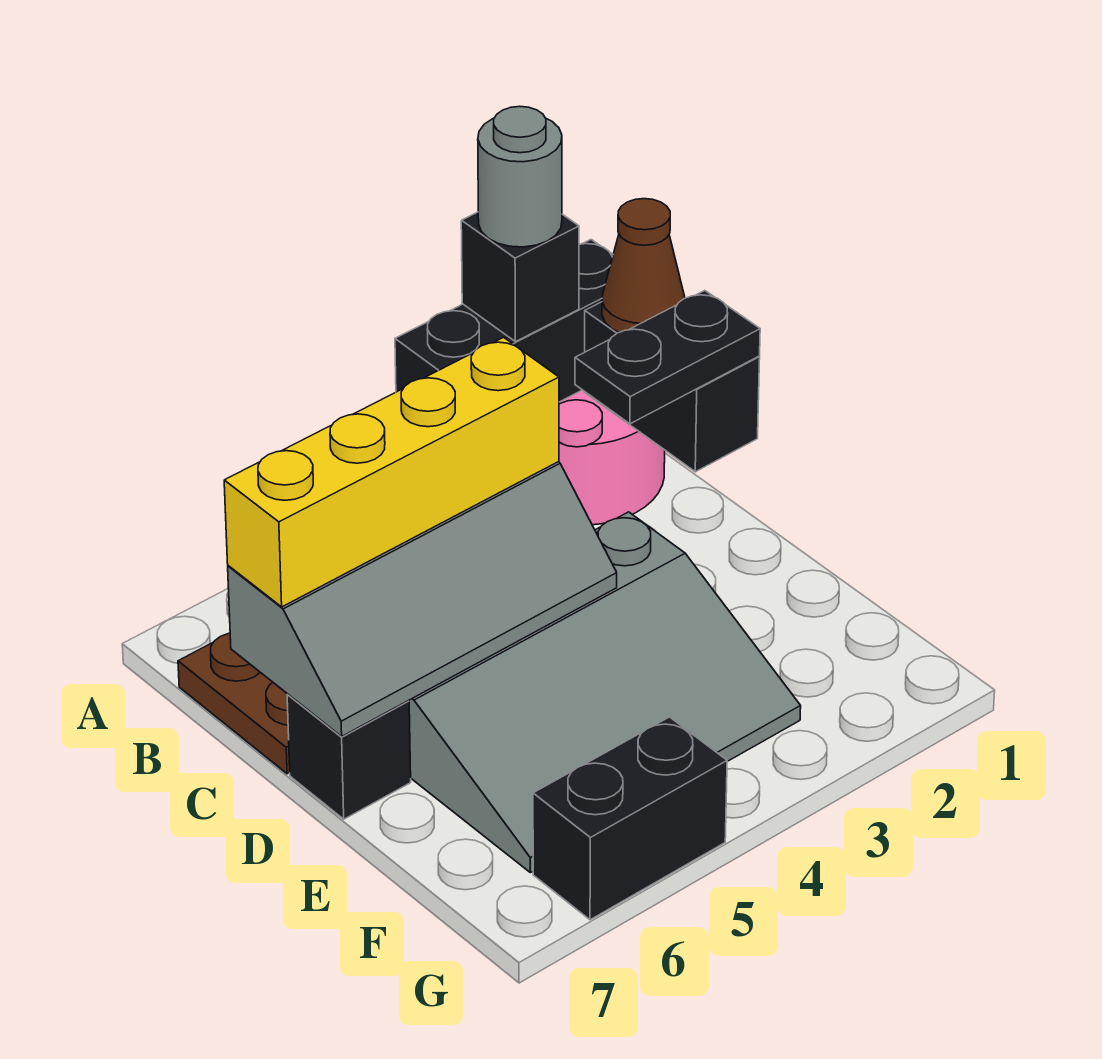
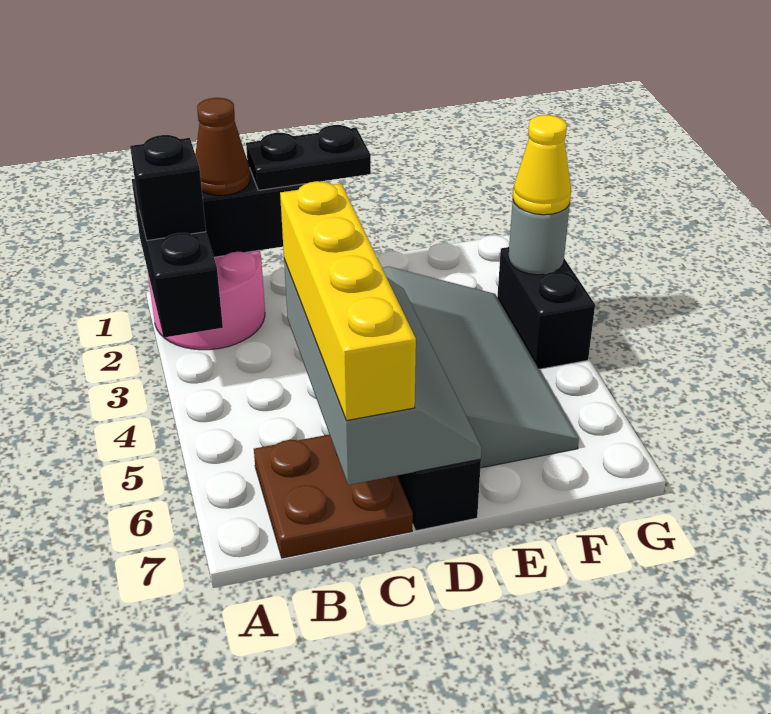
grey 1x1 round brick [478,106,562,247] -> grey 1x1 round brick moved to [508,201,570,275]
black 1x2 plate [575,291,760,424] -> black 1x2 plate turned to [246,125,371,190]
none -> yellow 1x1 cone [513,115,571,215]
black 1x2 brick [533,717,727,920] -> black 1x2 brick moved to [497,247,595,369]

